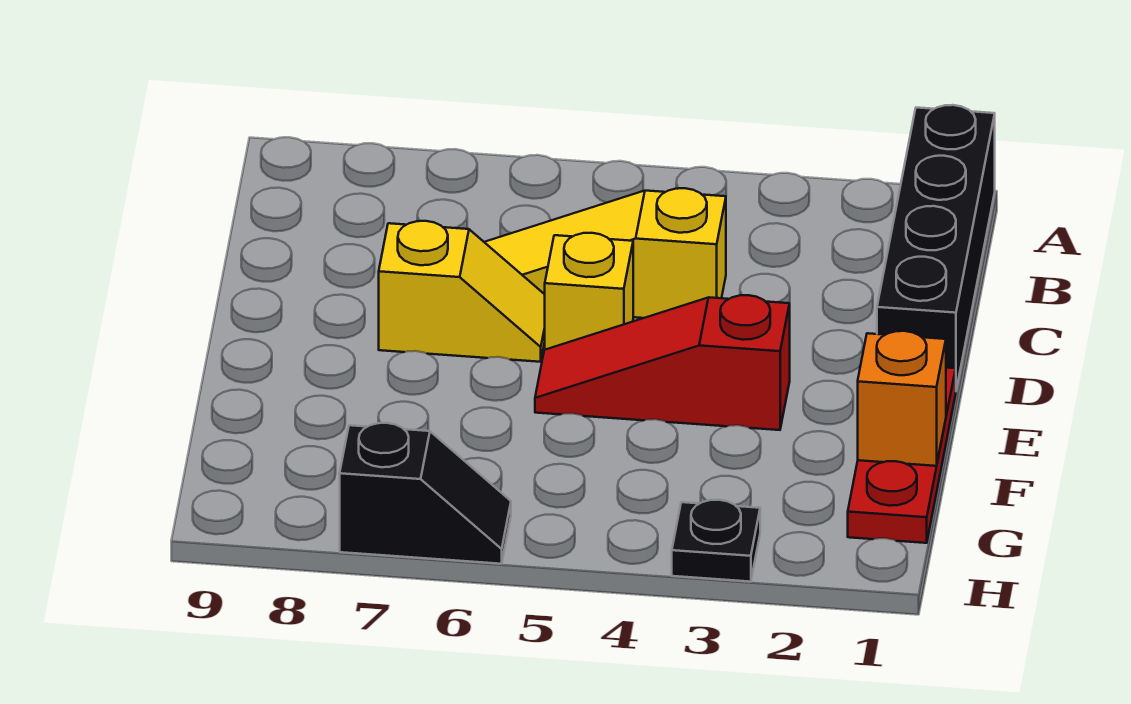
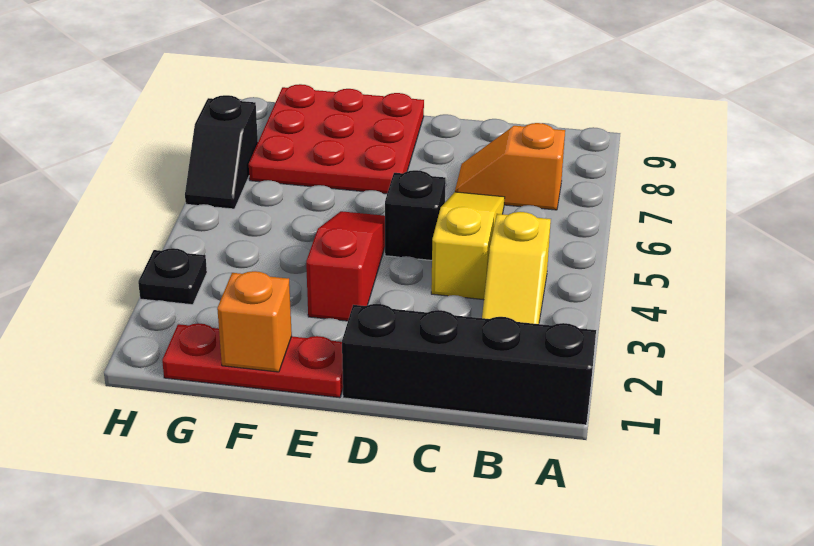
none -> orange 1x2 slope [455,123,565,210]
yellow 1x1 brick [545,233,633,350] -> black 1x1 brick [385,170,446,260]
yellow 1x2 slope [379,221,545,362] -> yellow 1x2 slope moved to [482,212,551,324]
none -> red 3x3 plate [249,84,424,194]

